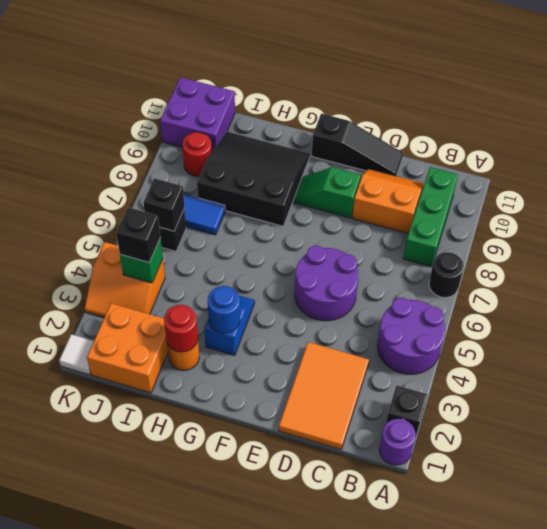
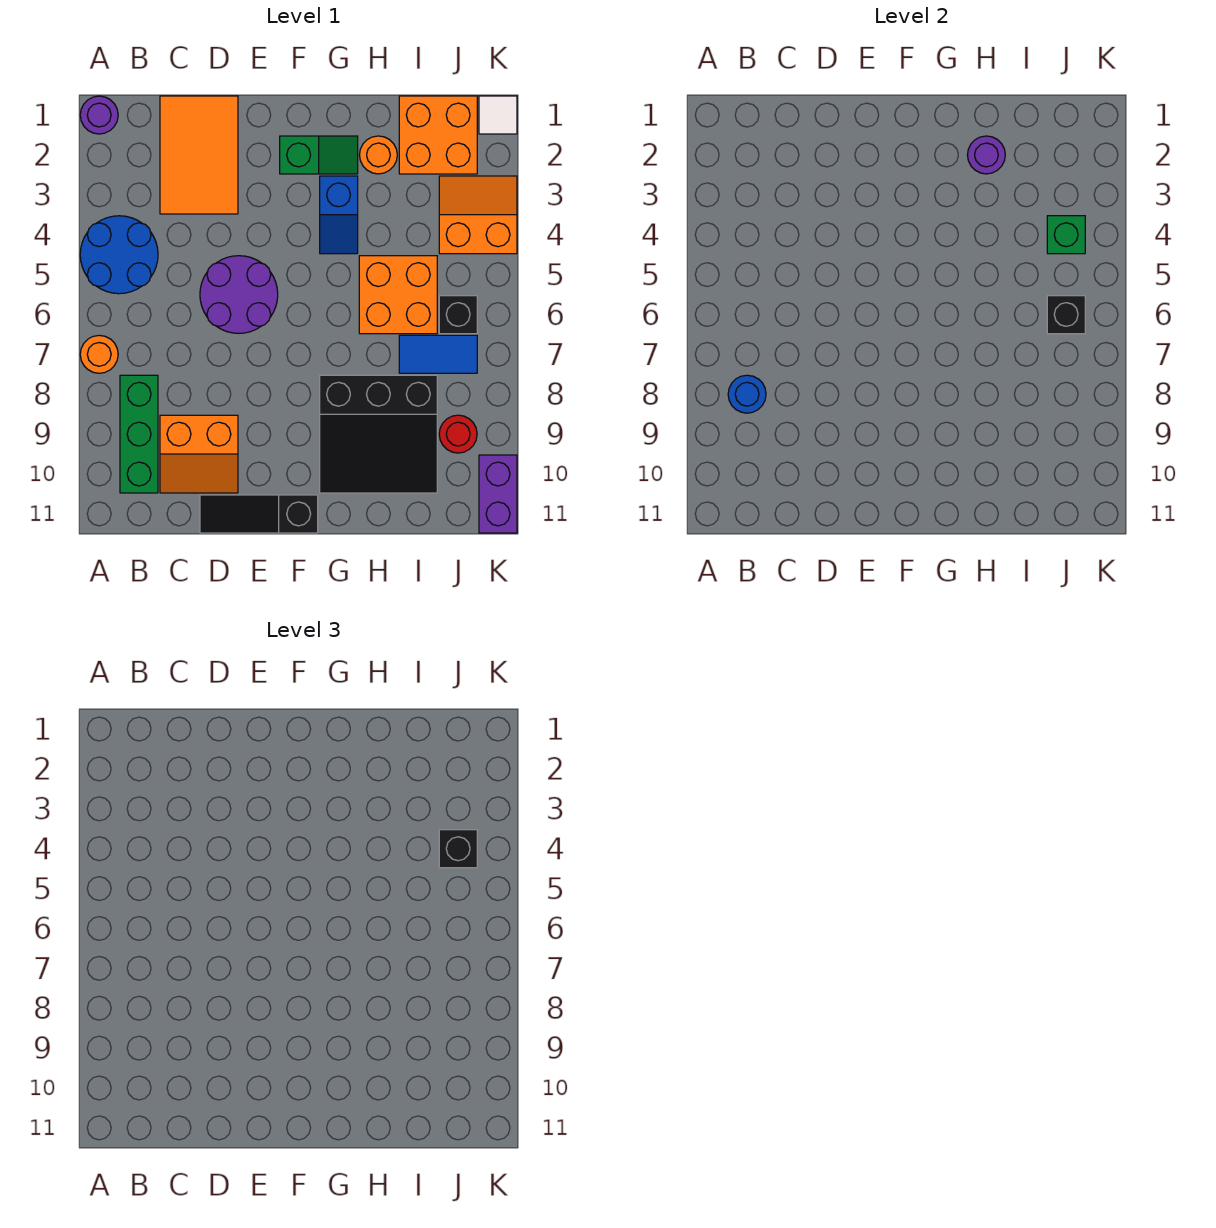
black 1x1 brick [386,386,428,439] -> none
purple 2x2 round brick [377,298,445,374] -> blue 2x2 round brick [80,216,158,294]
black 1x1 round brick [429,252,464,298] -> orange 1x1 round brick [80,335,118,373]
green 1x2 slope [294,167,361,218] -> green 1x2 slope moved to [280,136,358,174]
blue 1x1 round brick [208,286,240,333] -> blue 1x1 round brick moved to [728,375,766,413]
red 1x1 round brick [164,305,198,352] -> purple 1x1 round brick [968,136,1005,174]
none -> orange 2x2 brick [359,256,437,334]
purple 2x2 brick [160,77,235,152] -> purple 1x2 brick [479,455,517,533]

